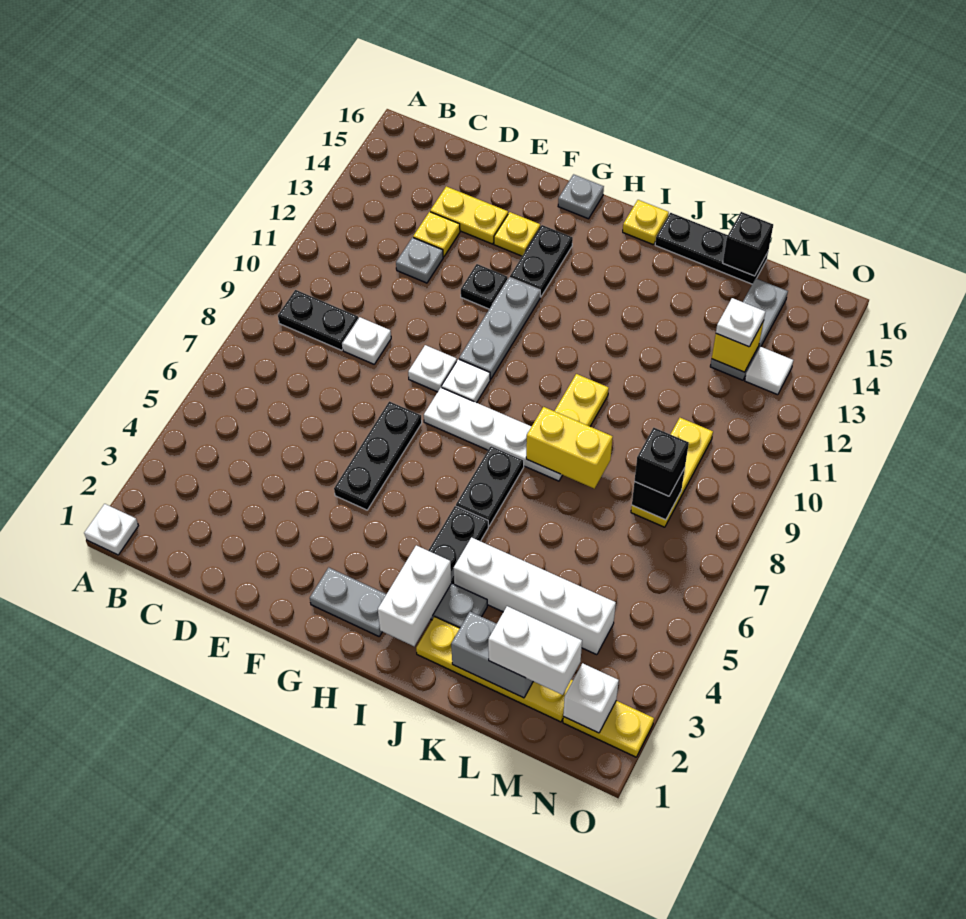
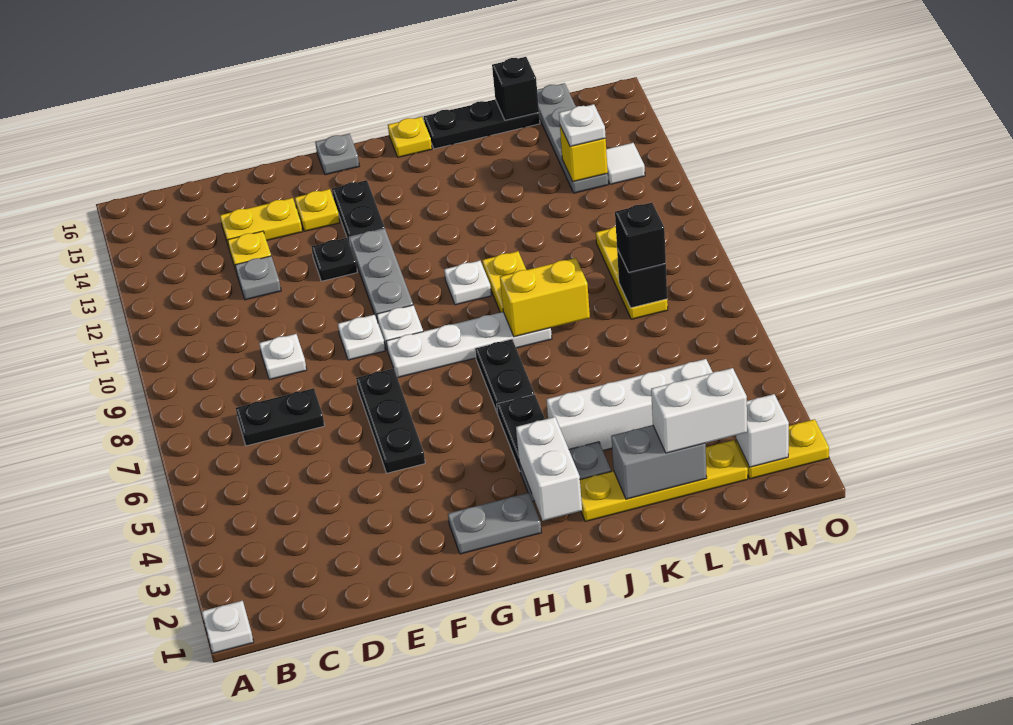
black 1x2 plate [278,290,358,350] -> black 1x2 plate moved to [236,388,325,446]
none -> white 1x1 plate [444,261,491,305]
grey 1x3 plate [710,278,788,380] -> grey 1x4 plate [537,83,608,193]

